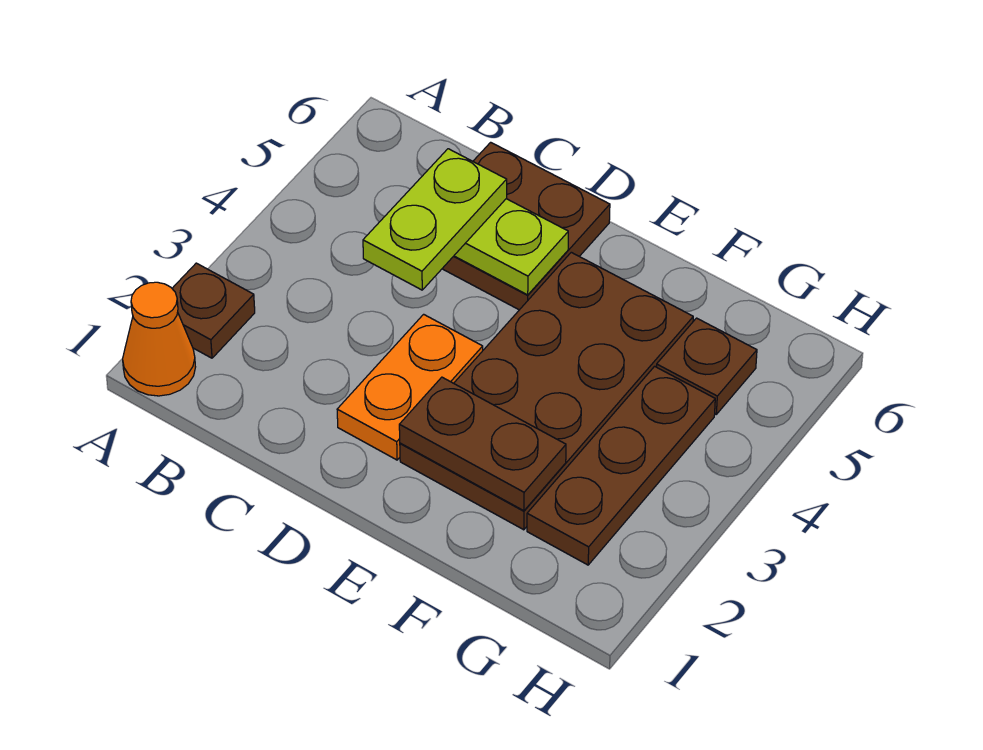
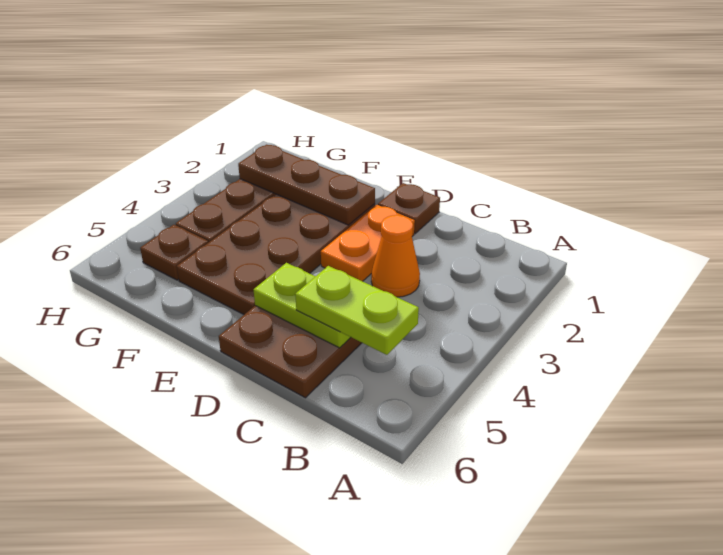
orange 1x1 cone [123,282,195,396] -> orange 1x1 cone moved to [371,215,420,297]
brown 1x1 plate [172,263,255,358] -> brown 1x1 plate moved to [378,183,440,234]
lime 1x2 plate [363,149,507,290] -> lime 1x2 plate turned to [295,266,419,355]
brown 1x2 plate [399,377,566,511] -> brown 1x3 plate [238,145,375,225]

